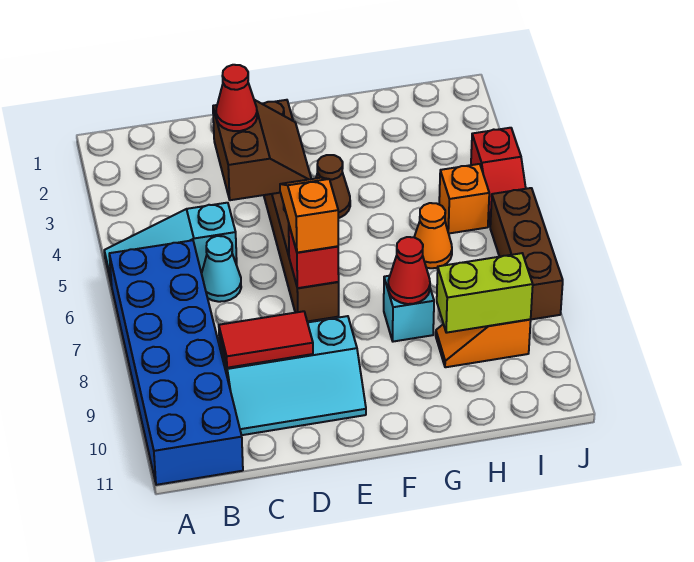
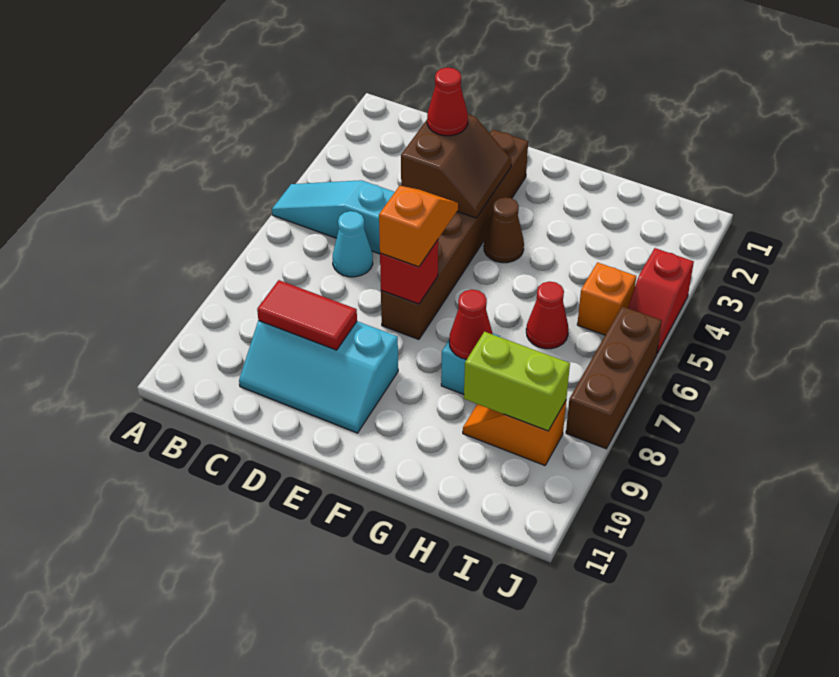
blue 2x6 brick [109,240,243,485] -> none
orange 1x1 cone [414,203,452,268] -> red 1x1 cone [526,282,569,349]

